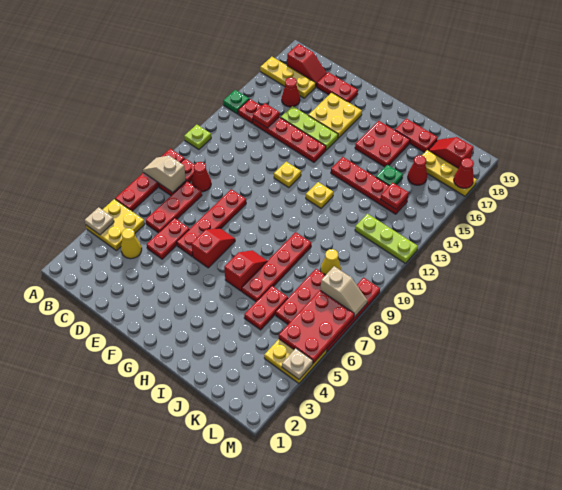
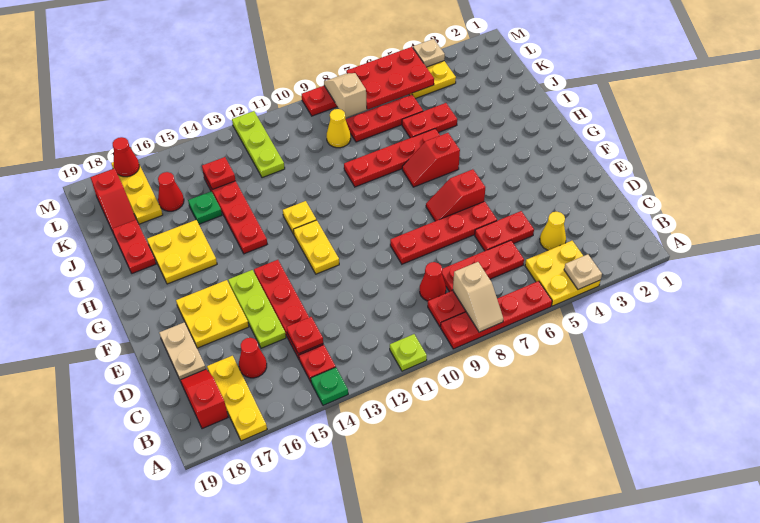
red 1x2 plate [317,72,358,103] -> tan 1x2 plate [159,322,206,380]
yellow 1x1 plate [274,162,301,188] -> yellow 1x2 plate [293,220,339,274]
red 2x2 plate [355,121,410,167] -> yellow 2x2 plate [147,220,217,284]

